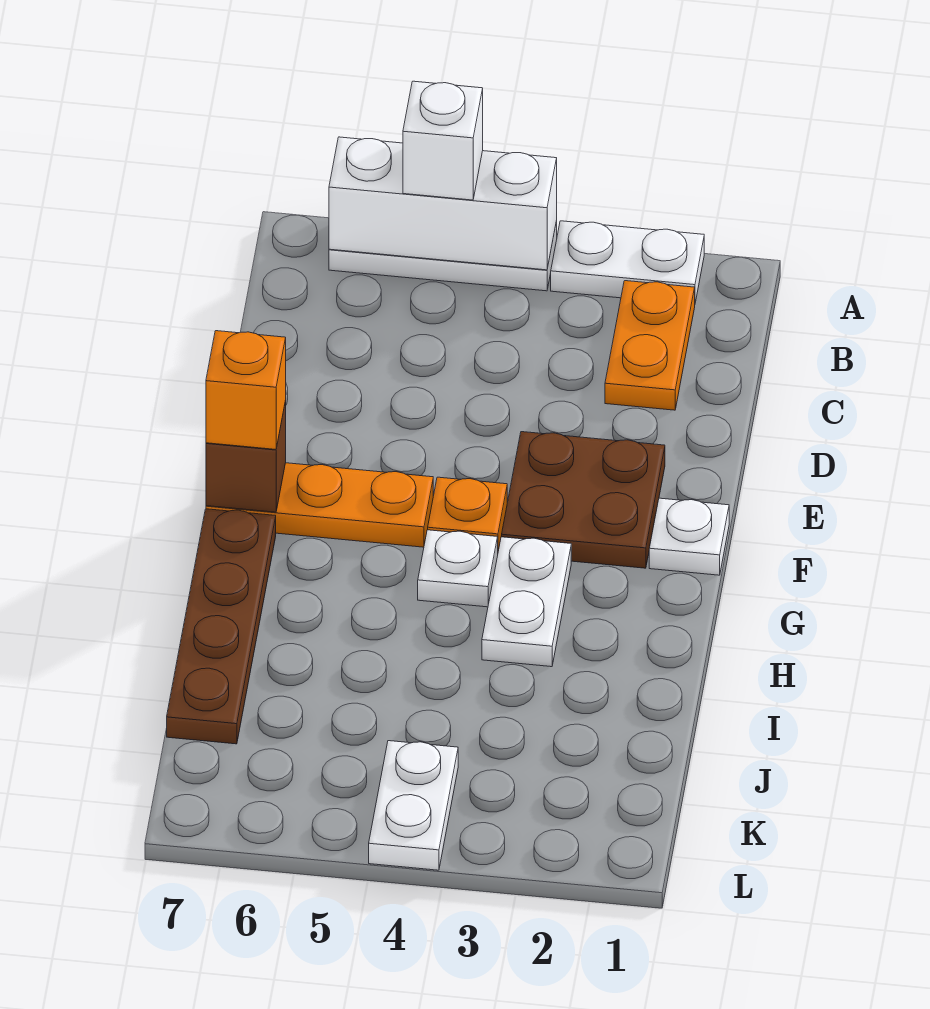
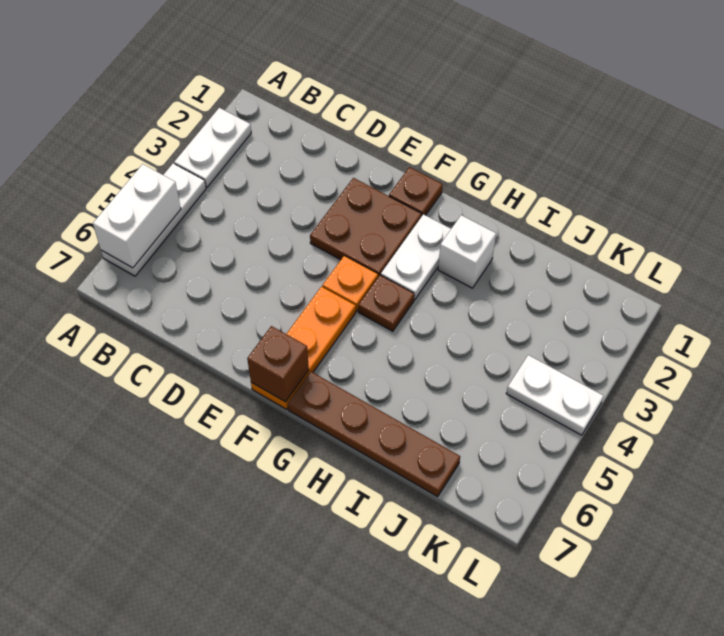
white 1x3 brick [329,137,557,270] -> white 1x2 brick [93,164,181,268]
white 1x1 brick [403,81,483,200] -> white 1x1 brick moved to [438,215,496,288]
orange 1x2 plate [605,281,695,410] -> none
white 1x1 plate [649,498,729,575] -> brown 1x1 plate [389,167,443,217]
orange 1x1 brick [206,331,286,449] -> none
white 1x2 plate [482,537,571,667] -> white 1x2 plate turned to [381,214,451,300]
white 1x1 plate [418,530,498,607] -> brown 1x1 plate [358,275,414,331]

